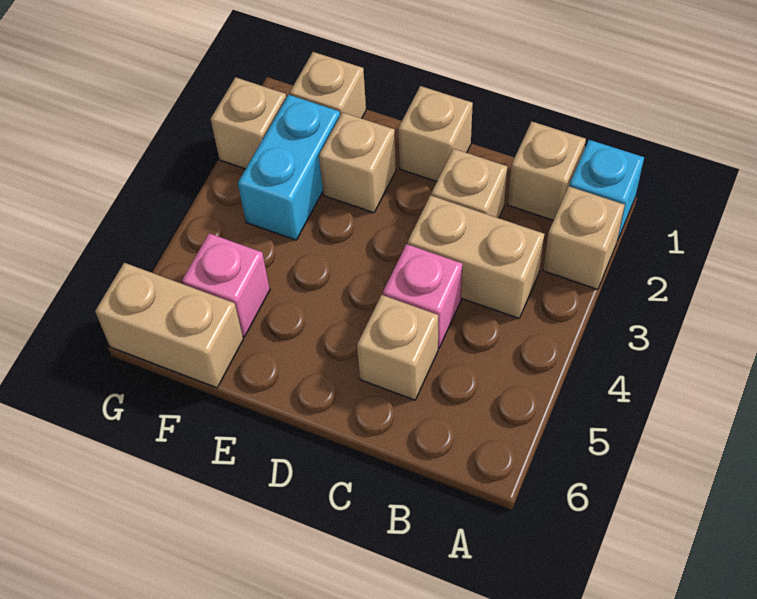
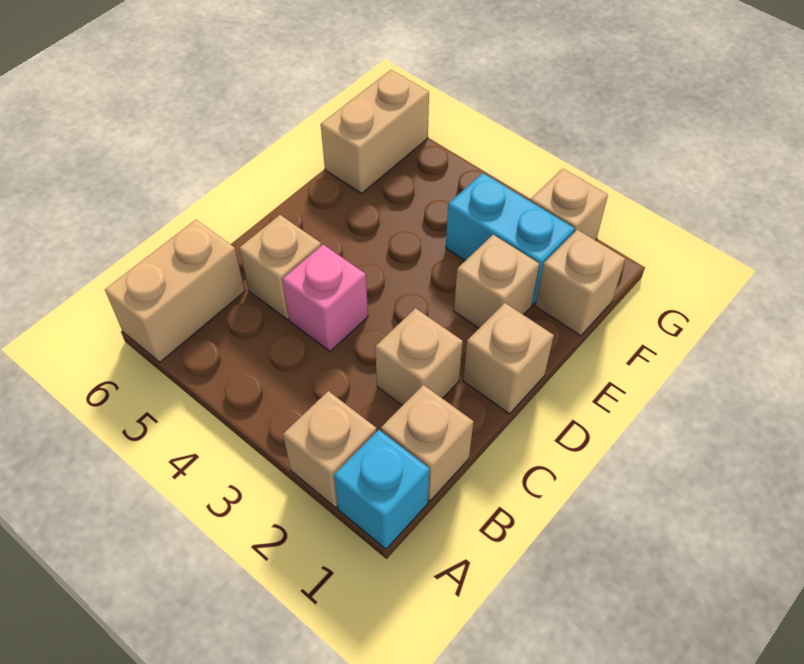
tan 1x2 brick [408,195,544,319] -> tan 1x2 brick moved to [105,220,245,362]
pink 1x1 brick [182,233,270,337] -> none

